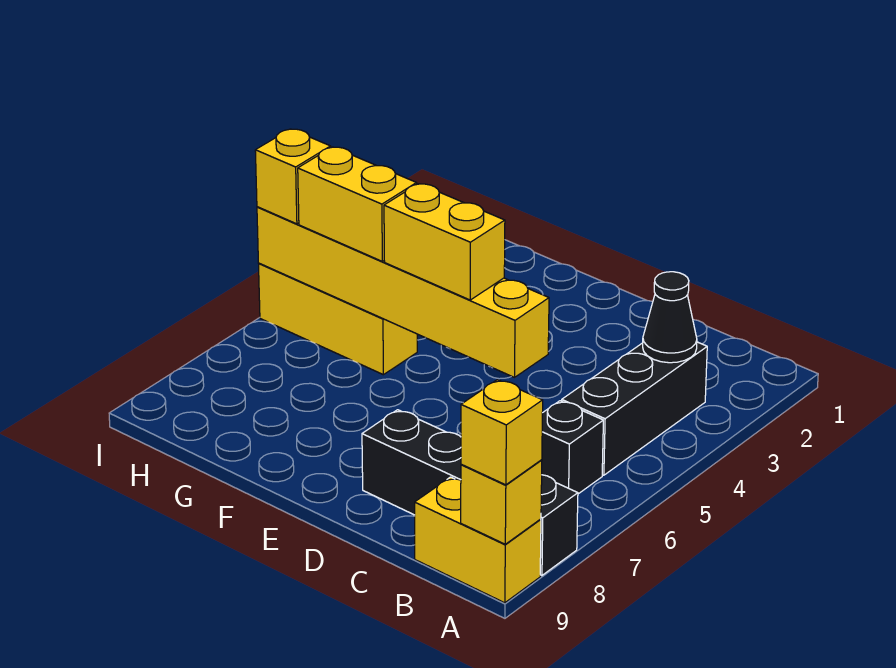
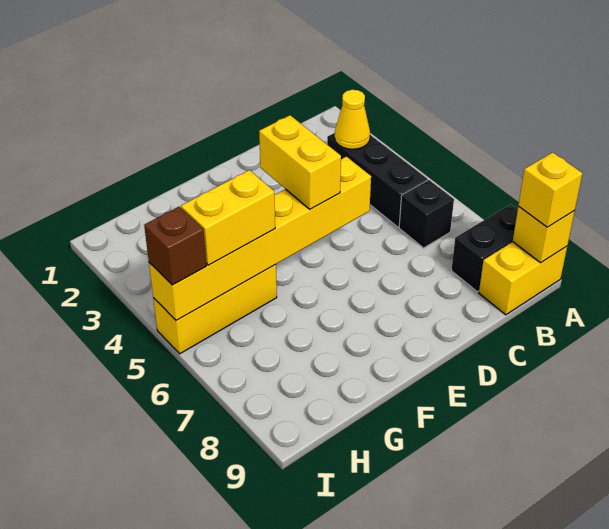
black 1x4 brick [362,410,578,575] -> black 1x2 brick [451,204,518,292]
black 1x1 cone [643,272,697,363] -> yellow 1x1 cone [335,90,370,149]
yellow 1x2 brick [384,184,505,300] -> yellow 1x2 brick turned to [259,115,341,209]
yellow 1x1 brick [255,129,331,224] -> brown 1x1 brick [144,207,206,285]

